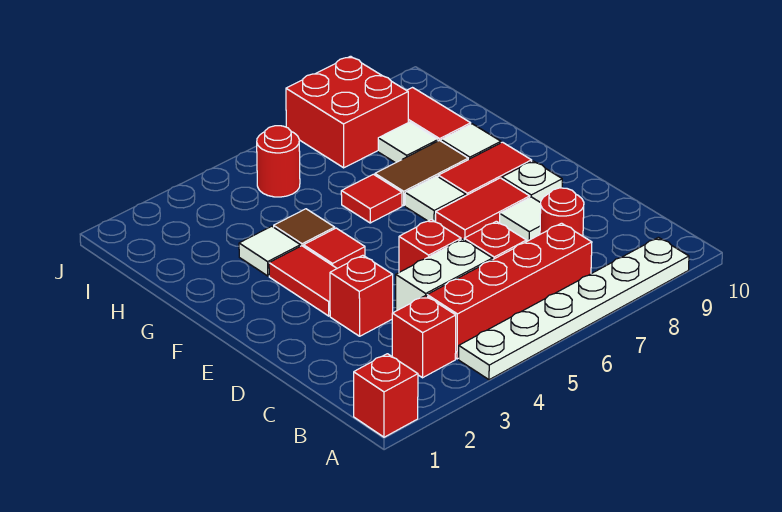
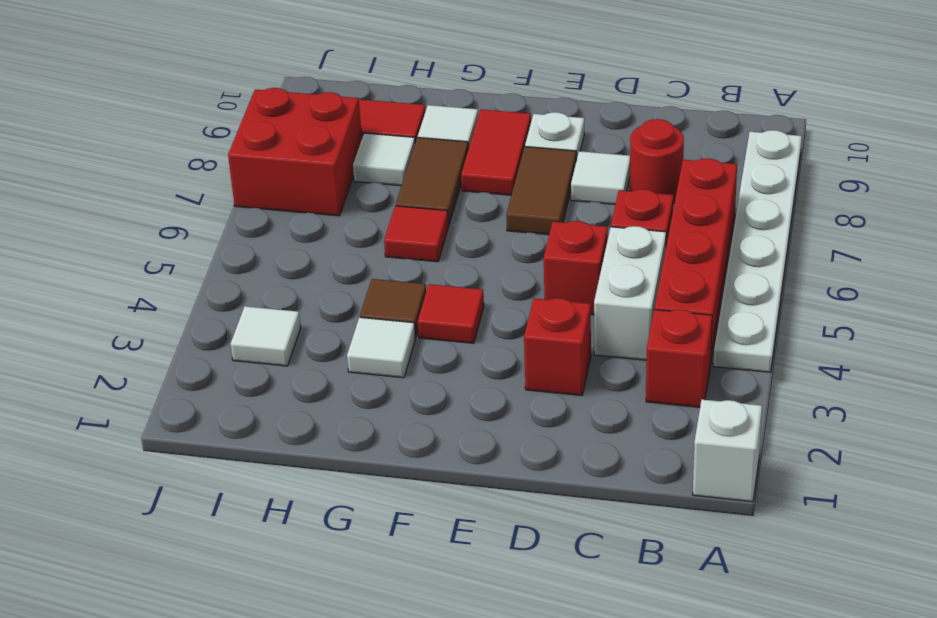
red 1x1 brick [354,354,418,437] -> white 1x1 brick [693,399,762,502]
red 1x2 tile [269,246,337,316] -> none
red 1x2 tile [436,178,530,240] -> brown 1x2 tile [506,147,576,235]
white 1x1 tile [405,176,466,222] -> white 1x1 tile moved to [231,306,301,366]
red 1x1 round brick [257,126,300,197] -> none

